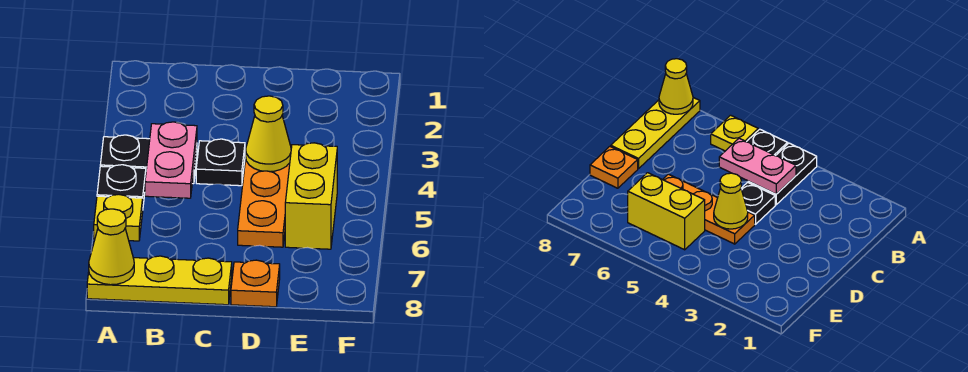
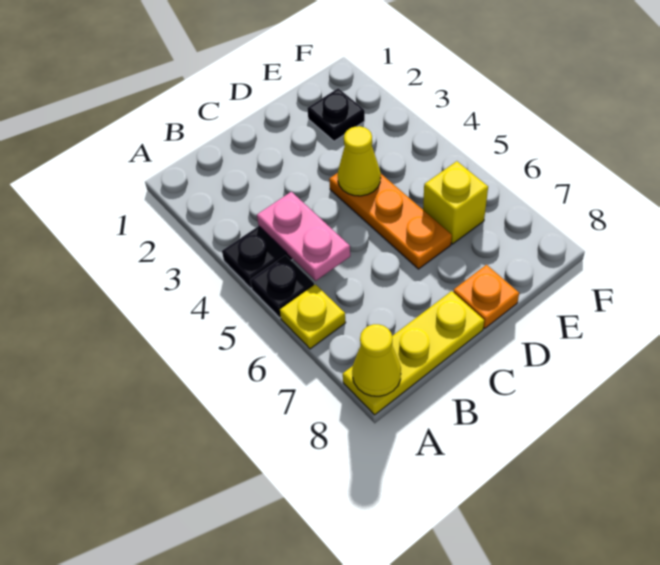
black 1x1 plate [196,139,245,186] -> black 1x1 plate moved to [307,88,365,141]
yellow 1x2 brick [285,143,337,249] -> yellow 1x1 brick [423,161,488,244]

